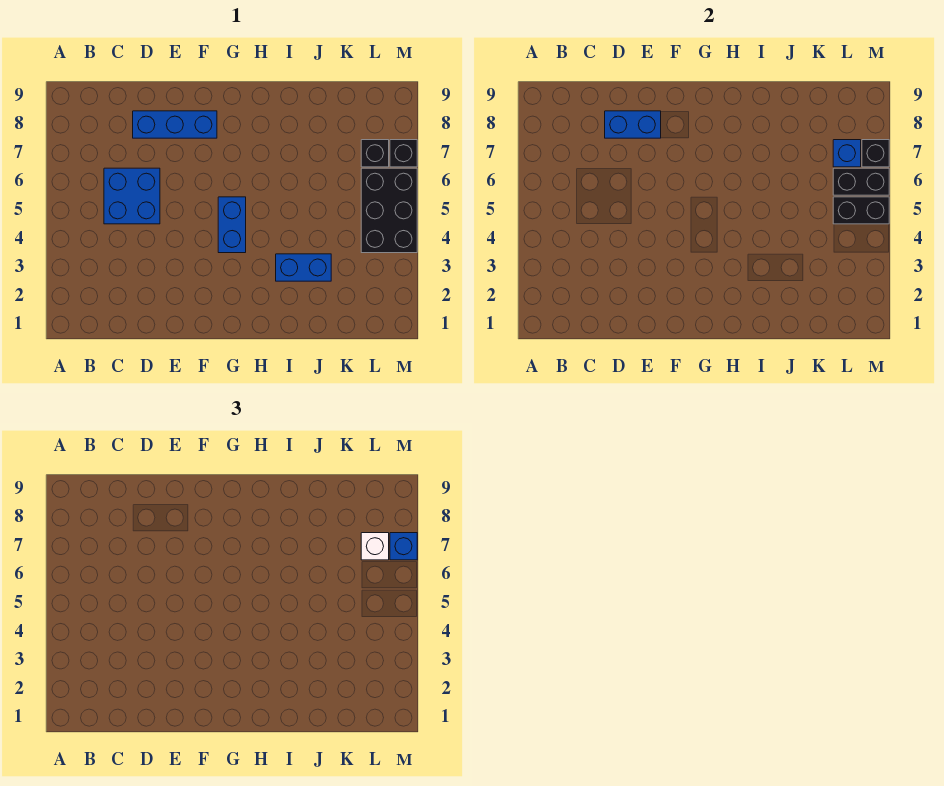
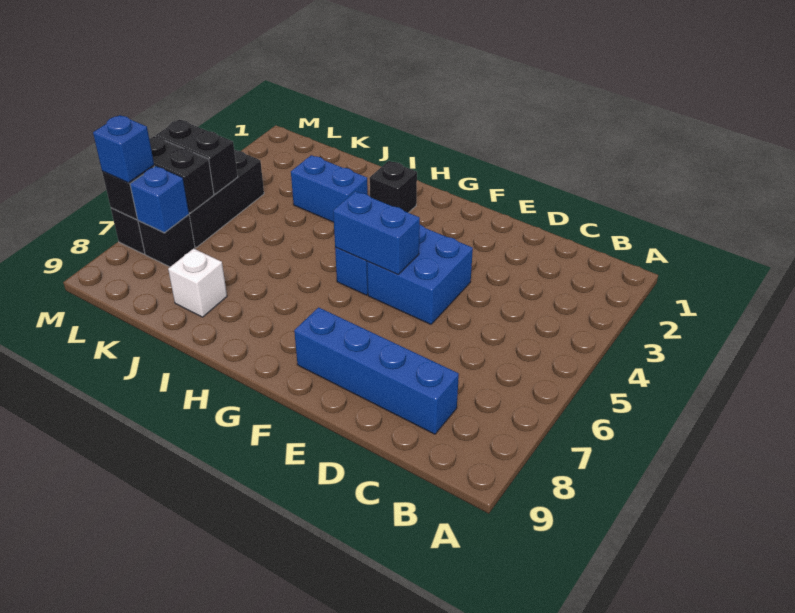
blue 2x2 brick [104,168,160,224] -> blue 2x2 brick moved to [367,225,473,324]
blue 1x3 brick [133,111,217,138] -> blue 1x4 brick [294,307,459,434]
blue 1x2 brick [605,111,661,138] -> blue 1x2 brick moved to [333,191,420,274]
none -> black 1x1 brick [370,161,417,213]
white 1x1 brick [361,533,389,560] -> white 1x1 brick moved to [168,249,227,317]

